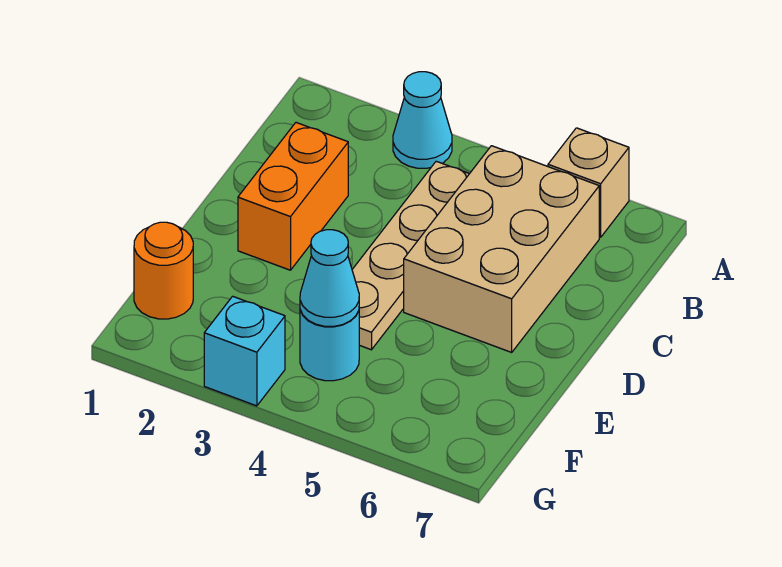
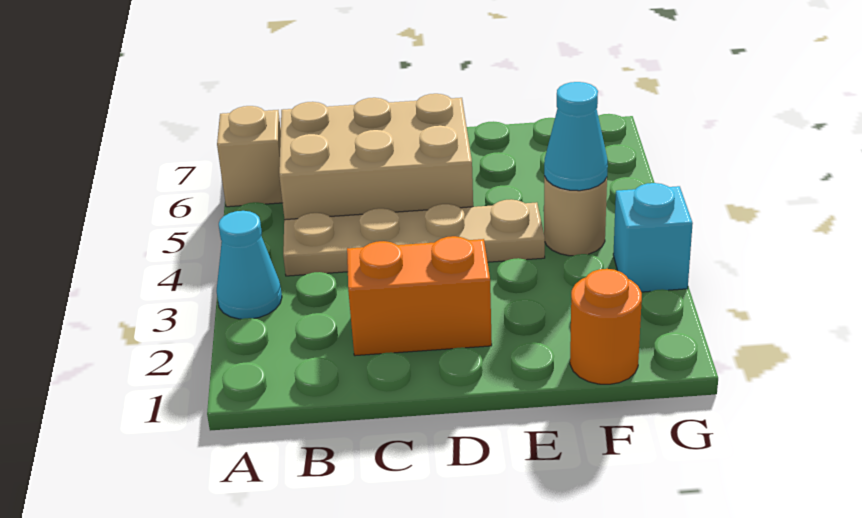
cyan 1x1 round brick [300,310,359,381] -> tan 1x1 round brick [544,176,607,256]

